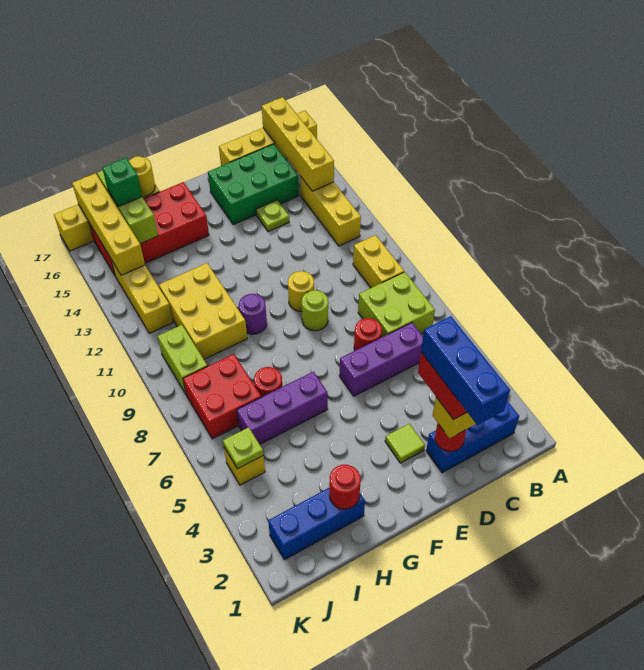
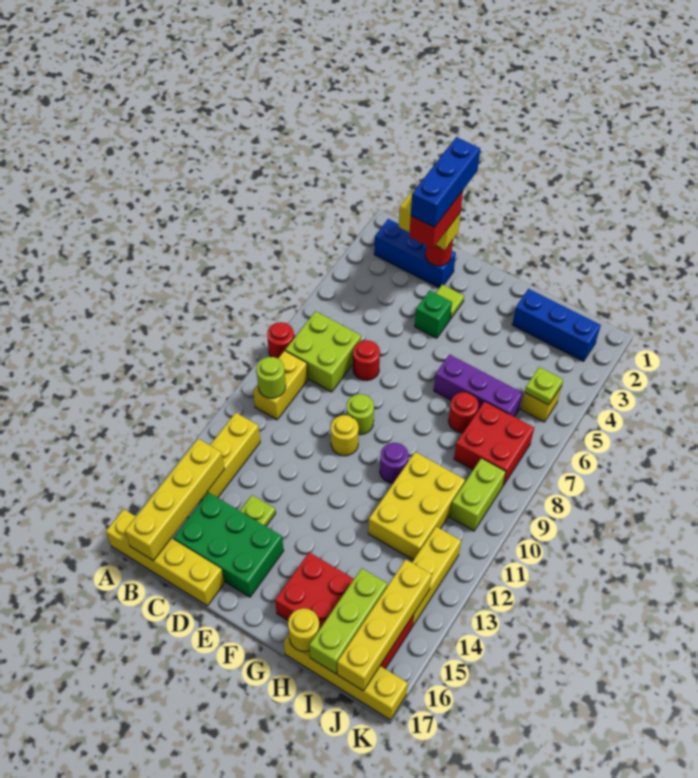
none -> lime 1x1 round brick [256,357,286,398]
purple 1x3 brick [339,323,423,396] -> none
red 1x1 round brick [329,465,361,509] -> red 1x1 round brick moved to [267,322,294,358]
green 1x1 brick [102,158,142,207] -> green 1x1 brick moved to [415,290,452,338]

